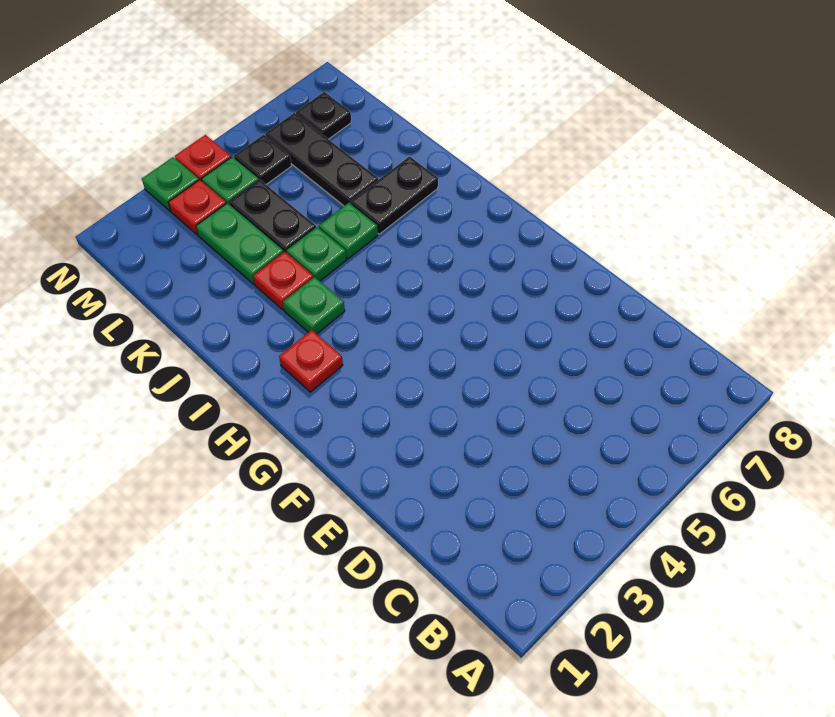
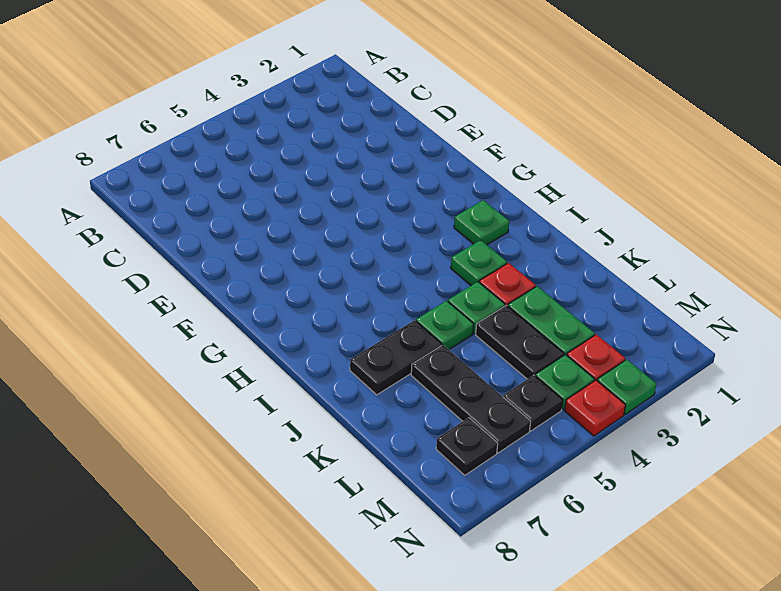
red 1x1 plate [279,330,343,392] -> green 1x1 plate [454,200,509,245]

